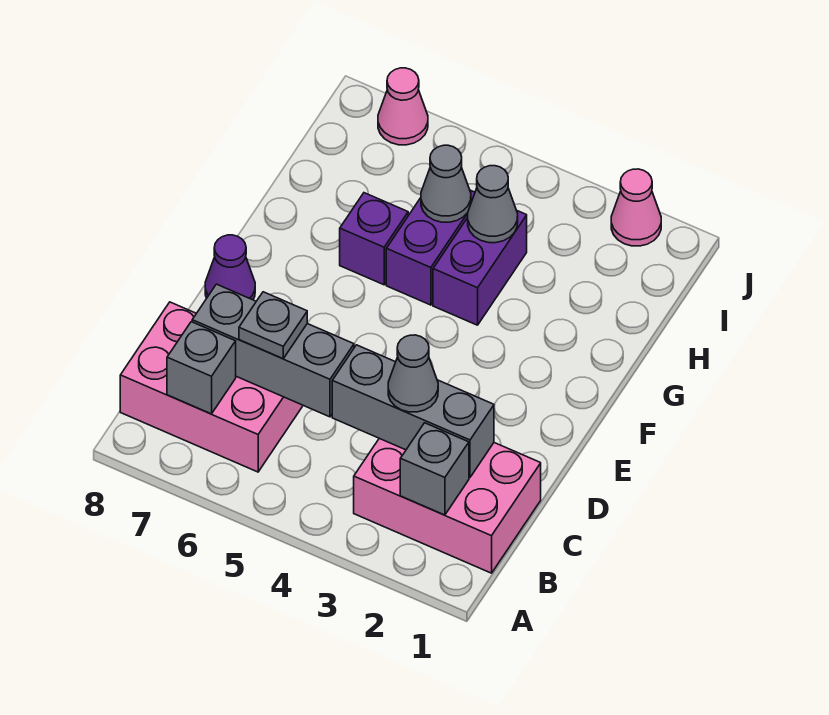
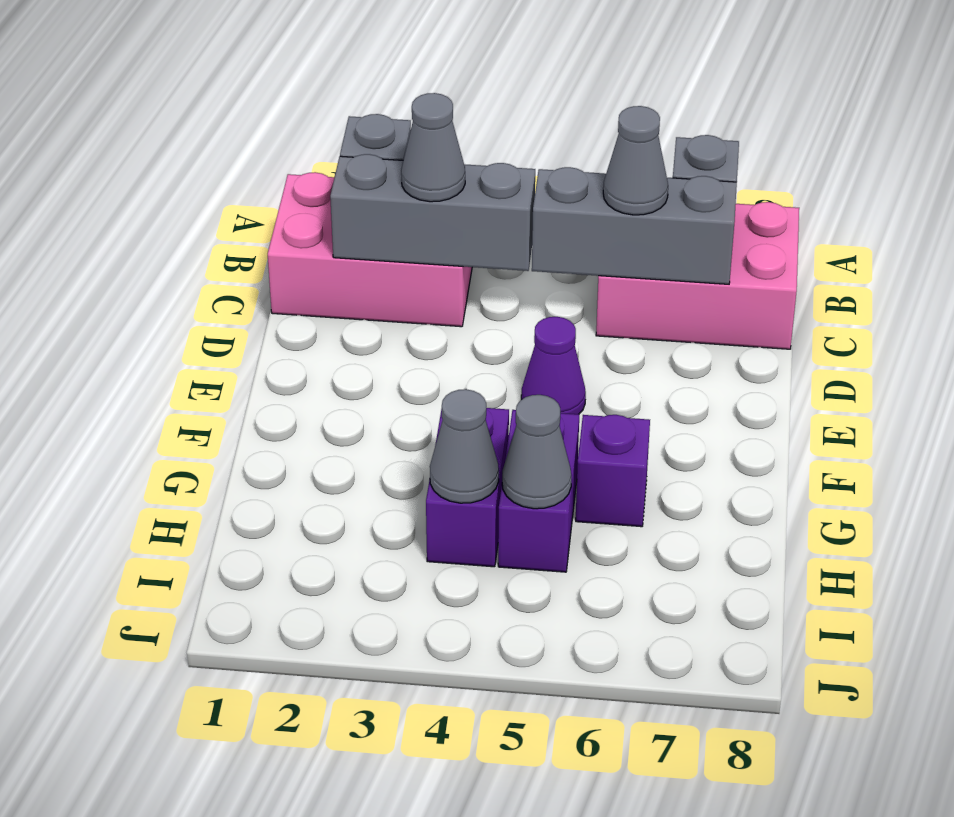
grey 1x1 plate [239,292,307,358] -> grey 1x1 cone [603,106,668,215]
purple 1x1 cone [205,235,255,300] -> purple 1x1 cone moved to [521,317,586,414]
pink 1x1 cone [611,169,661,246] -> none
pink 1x1 cone [378,68,428,145] -> none

